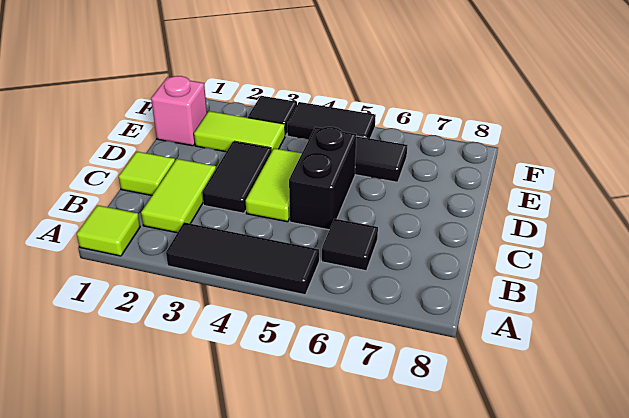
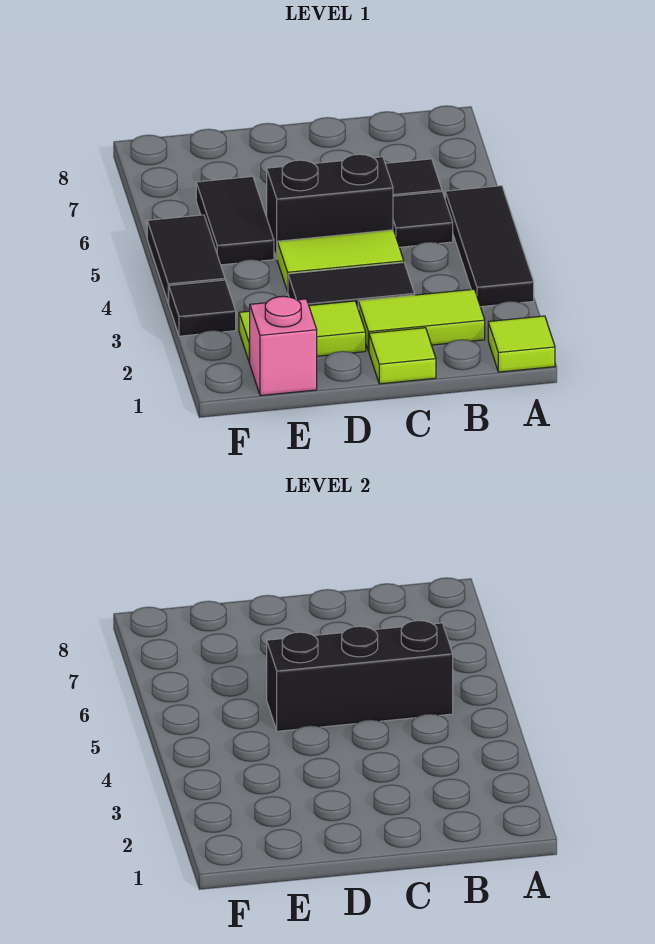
none -> black 1x1 tile [393,192,453,247]
none -> black 1x3 brick [267,621,453,731]
lime 1x2 tile [194,111,285,152] -> lime 1x2 tile turned to [239,301,366,363]

